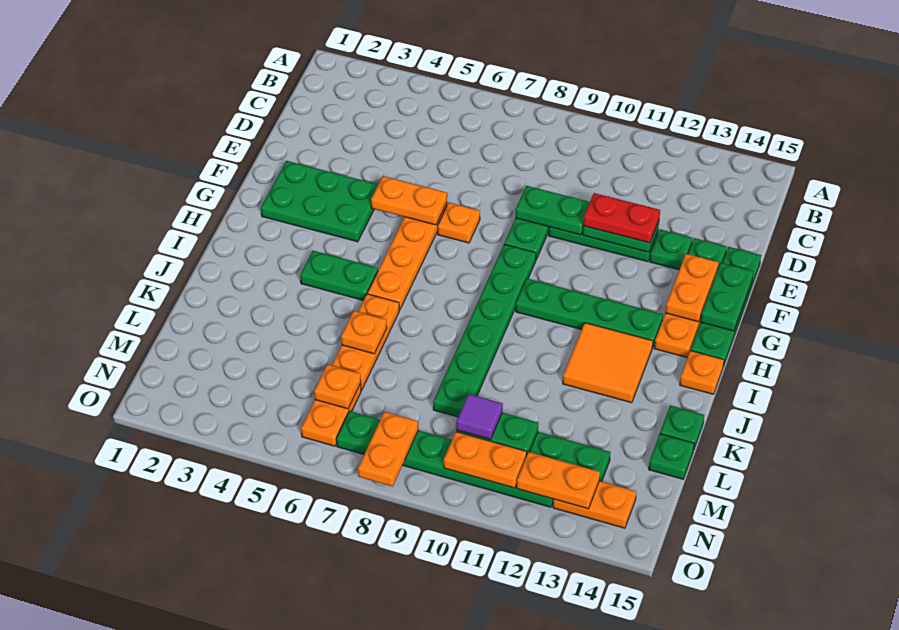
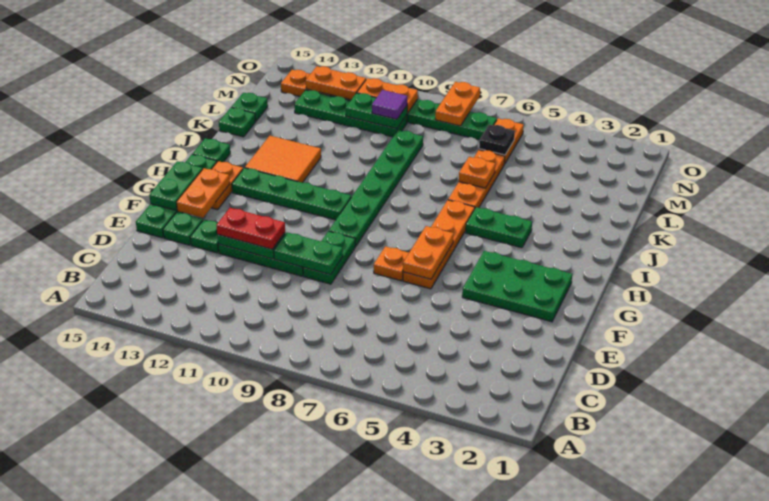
orange 1x2 plate [371,176,447,225] -> orange 1x2 plate turned to [403,226,454,279]
orange 1x1 plate [680,351,724,394] -> green 1x1 plate [193,138,230,162]
orange 1x1 plate [314,364,361,409] -> black 1x1 plate [479,125,515,155]

